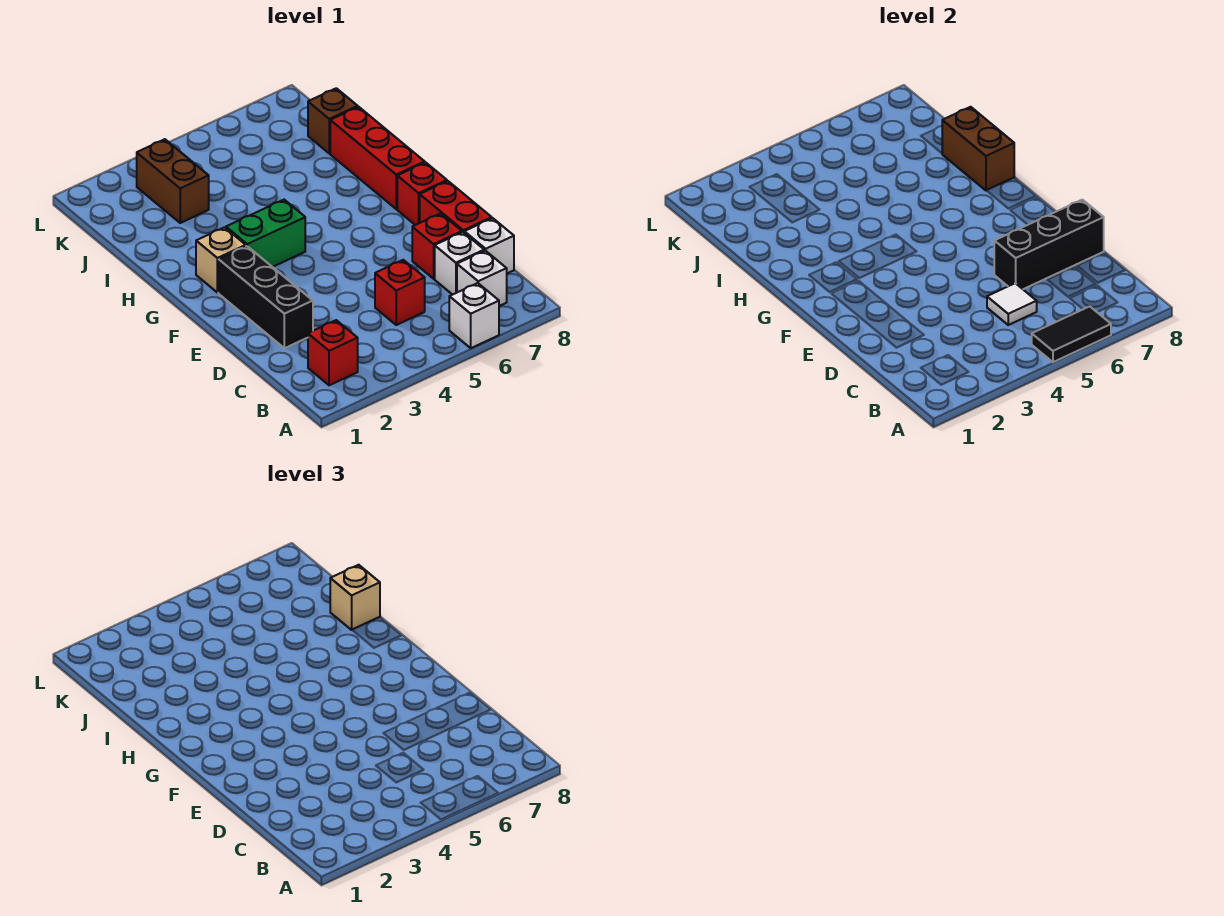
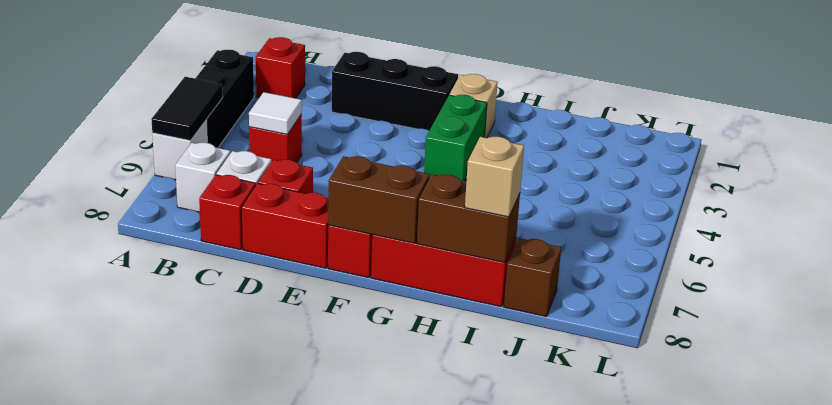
white 1x1 brick [464,218,514,273] -> red 1x1 brick [199,175,256,250]
black 1x3 brick [994,200,1104,289] -> black 1x3 brick moved to [195,50,254,148]
brown 1x2 brick [137,139,209,223] -> brown 1x2 brick moved to [328,156,430,243]

